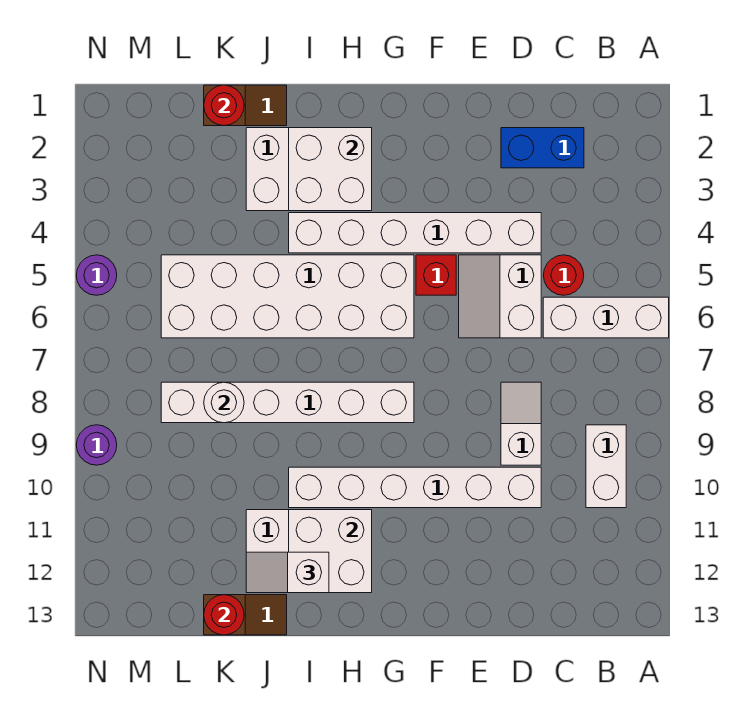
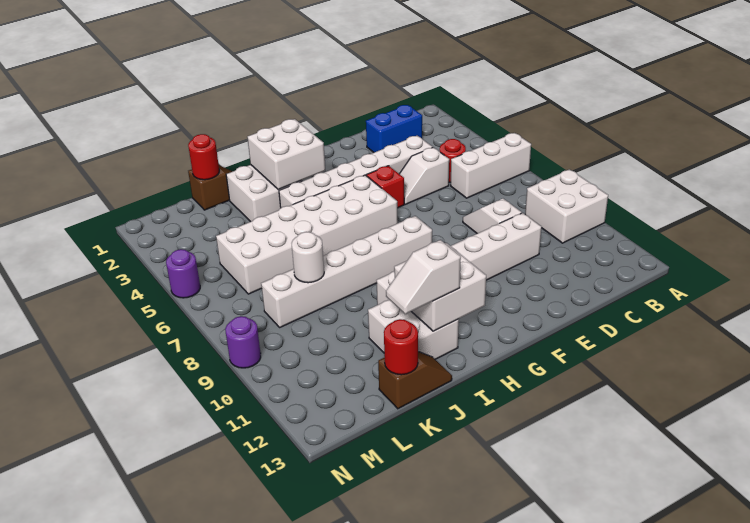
white 1x2 brick [586,425,626,508] -> white 2x2 brick [525,169,608,243]
white 2x2 slope [459,255,541,338] -> white 1x2 slope [400,147,449,204]

